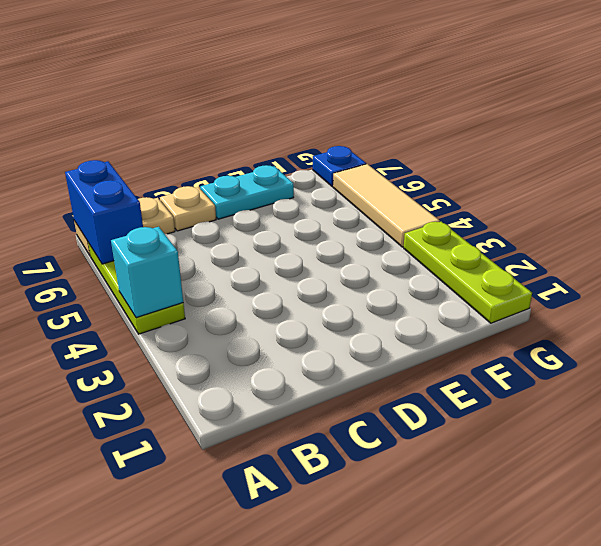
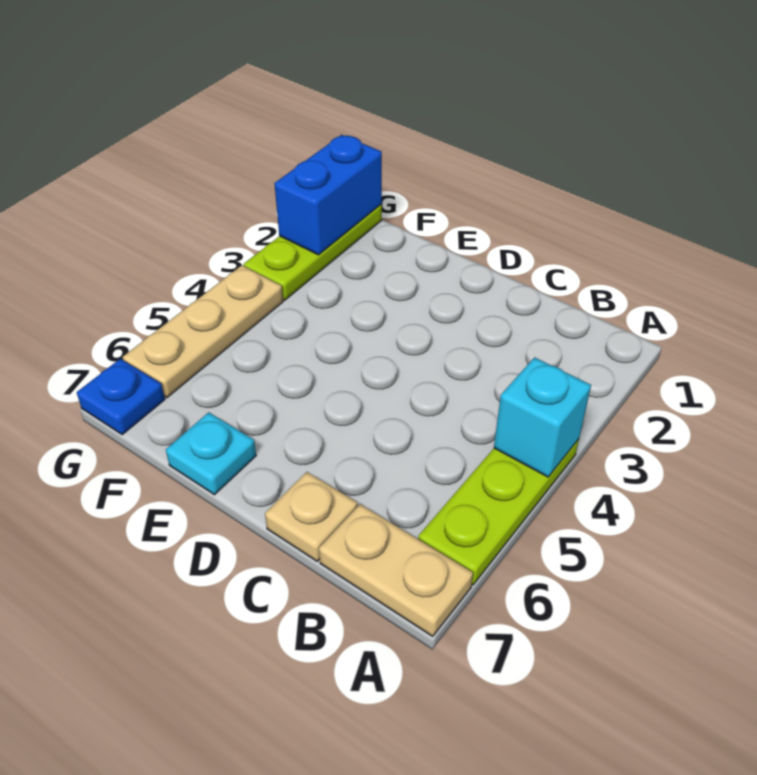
blue 1x2 brick [65,160,143,264] -> blue 1x2 brick moved to [274,135,382,255]
cyan 1x2 plate [200,165,294,219] -> cyan 1x1 plate [166,412,256,495]
tan 1x3 tile [333,164,440,247] -> tan 1x3 plate [123,265,283,398]

